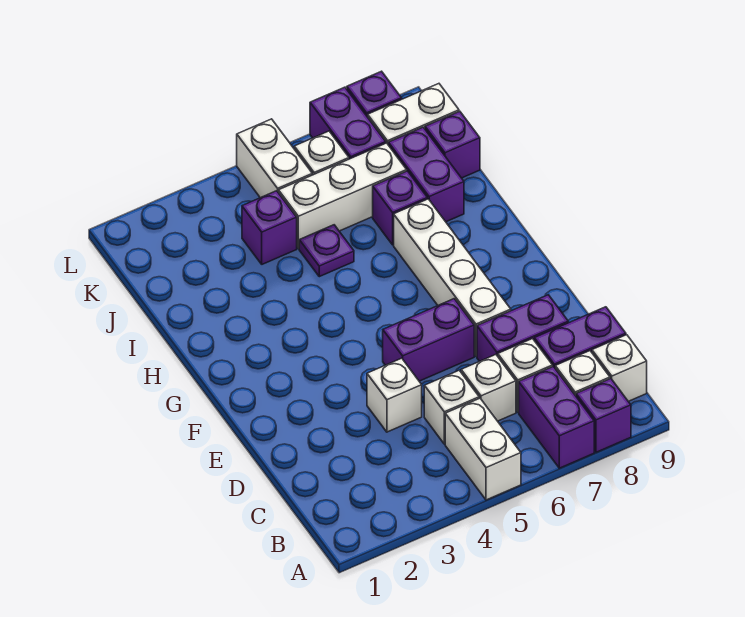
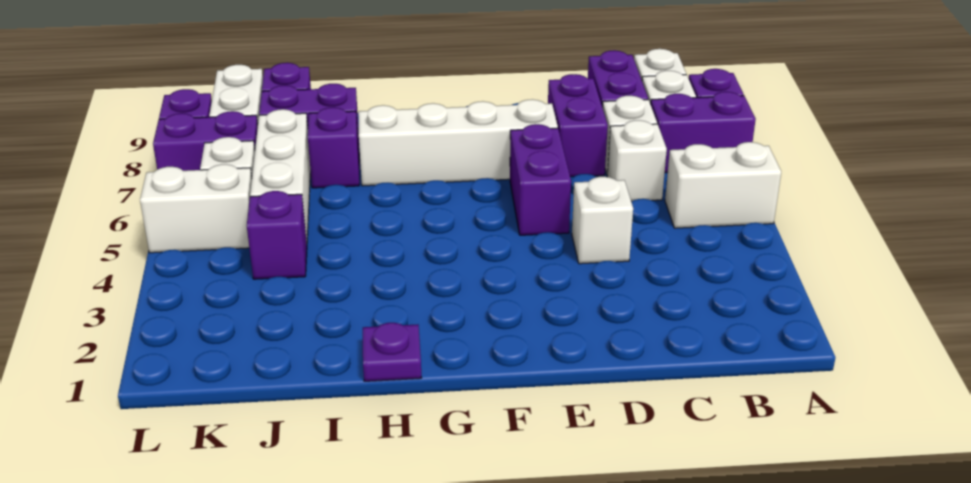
white 1x1 brick [424,370,479,444] -> none
purple 1x1 plate [299,225,354,277] -> purple 1x1 plate moved to [363,323,421,381]

